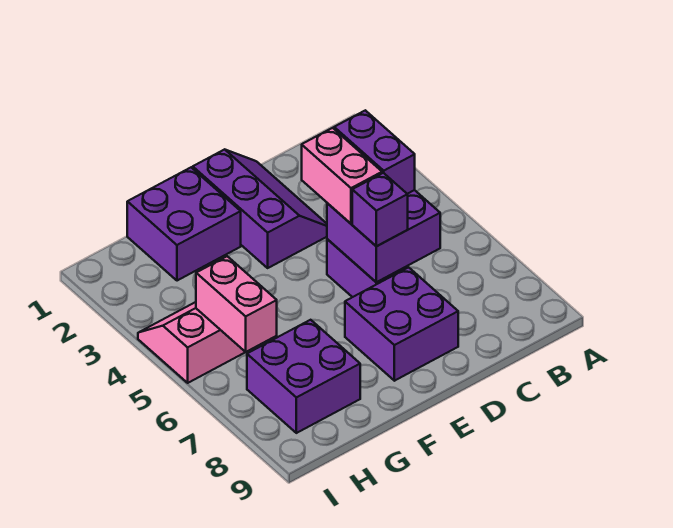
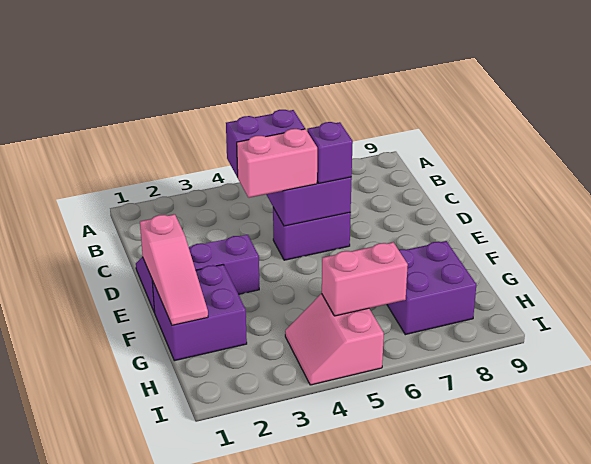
purple 2x2 brick [345,267,458,381] -> none
none -> pink 1x3 slope [140,214,208,325]

